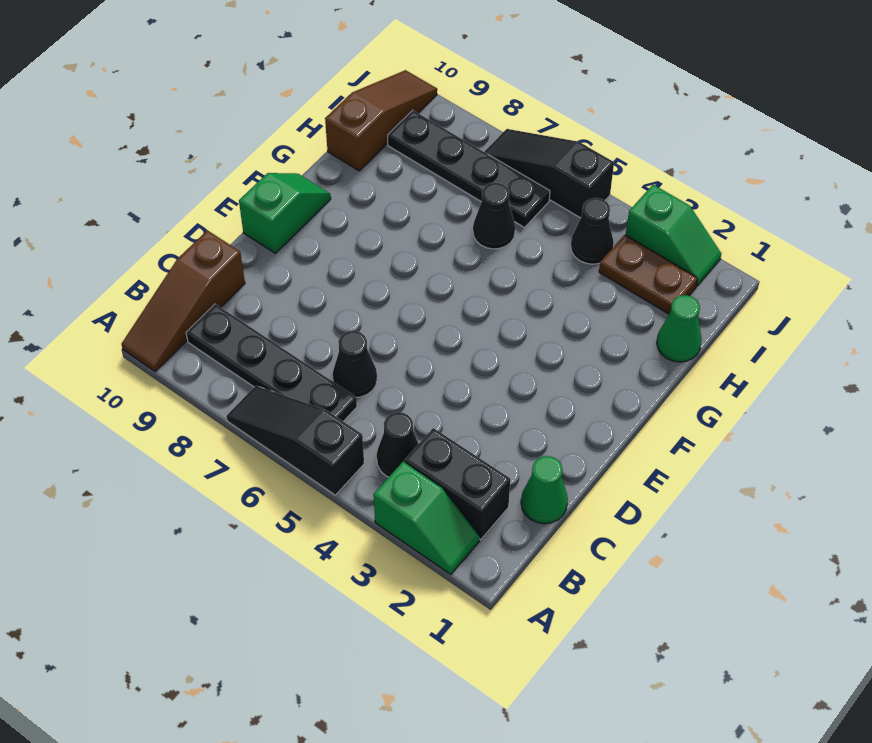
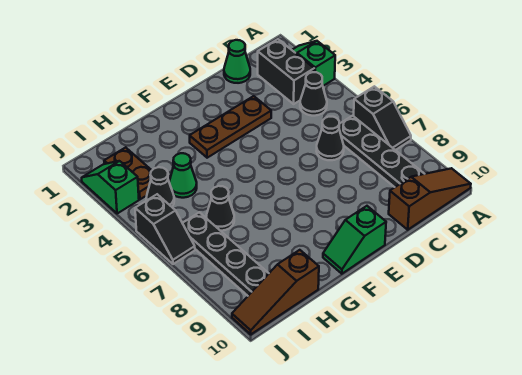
black 1x3 slope [226,386,364,495] -> black 1x2 slope [354,86,411,150]
none -> brown 1x3 plate [190,96,271,158]
green 1x1 cone [657,295,702,362] -> green 1x1 cone moved to [169,153,197,198]
black 1x3 slope [484,129,614,218] -> black 1x2 slope [135,194,195,264]

